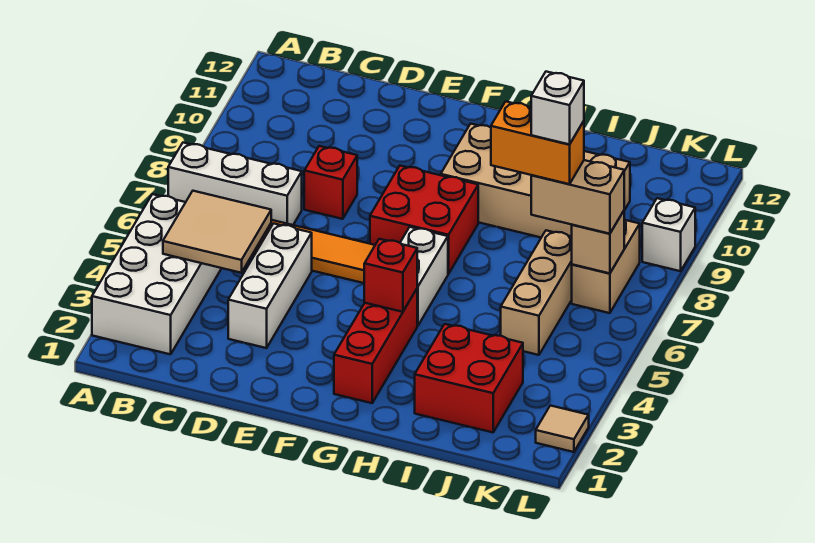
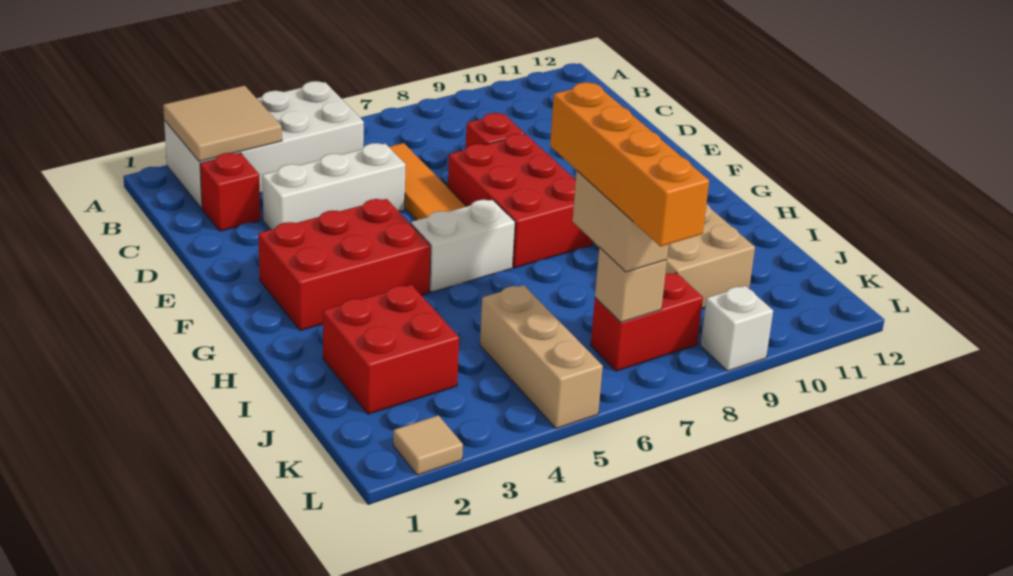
white 1x3 brick [168,143,302,225] -> none
tan 2x2 tile [163,191,271,273] -> tan 2x2 tile moved to [163,86,282,161]
red 2x2 brick [370,166,478,274] -> red 2x3 brick [448,134,593,268]
red 1x3 brick [334,289,417,403] -> red 2x3 brick [258,199,431,330]
red 1x1 brick [364,239,417,312] -> red 1x1 brick moved to [200,153,260,231]
orange 1x2 brick [491,101,584,184] -> orange 1x4 brick [550,82,709,247]
tan 1x3 brick [501,230,572,355] -> tan 1x3 brick turned to [480,285,603,429]
white 1x1 brick [531,72,584,144] -> none
tan 1x2 brick [572,220,640,313] -> red 1x2 brick [591,273,703,371]

